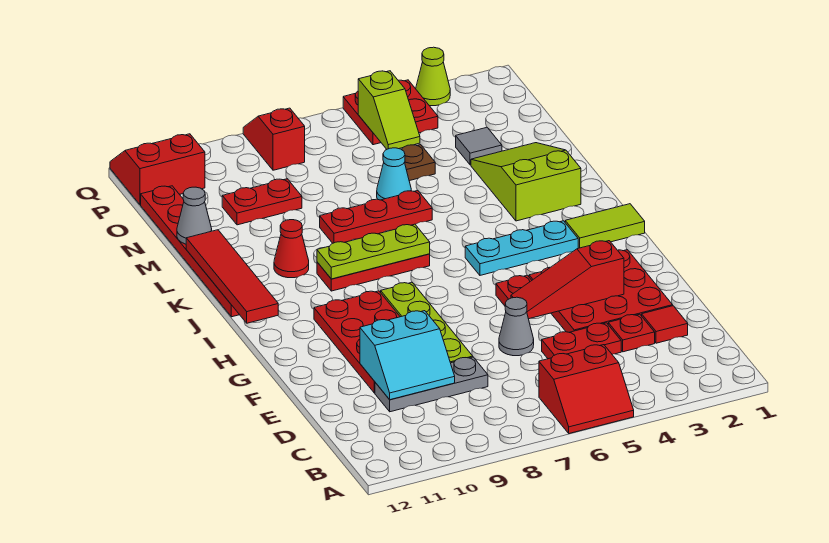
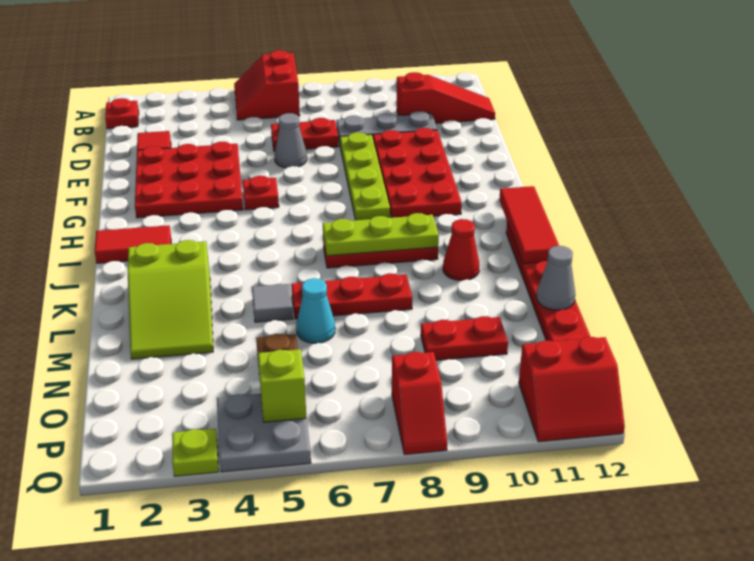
red 2x2 slope [539,345,634,434] -> red 2x2 slope turned to [234,50,300,120]
red 1x1 plate [608,314,655,352] -> red 1x1 plate moved to [105,98,139,129]
red 1x2 plate [542,323,621,359] -> red 1x2 plate moved to [271,118,339,151]
cyan 2x2 slope [360,311,455,400] -> none
red 1x3 slope [511,241,624,319] -> red 1x3 slope moved to [397,72,495,123]
lime 1x2 tile [565,204,645,248] -> red 1x2 tile [95,225,171,263]
cyan 1x3 plate [465,221,578,275] -> none
red 1x4 tile [186,230,278,323] -> red 1x3 tile [499,186,559,264]
grey 1x1 tile [456,128,502,165] -> grey 1x1 tile moved to [252,284,293,322]
red 2x2 plate [343,80,438,145] -> grey 2x2 plate [217,394,311,472]
lime 1x1 cone [416,47,450,106] -> lime 1x1 plate [172,429,219,476]

